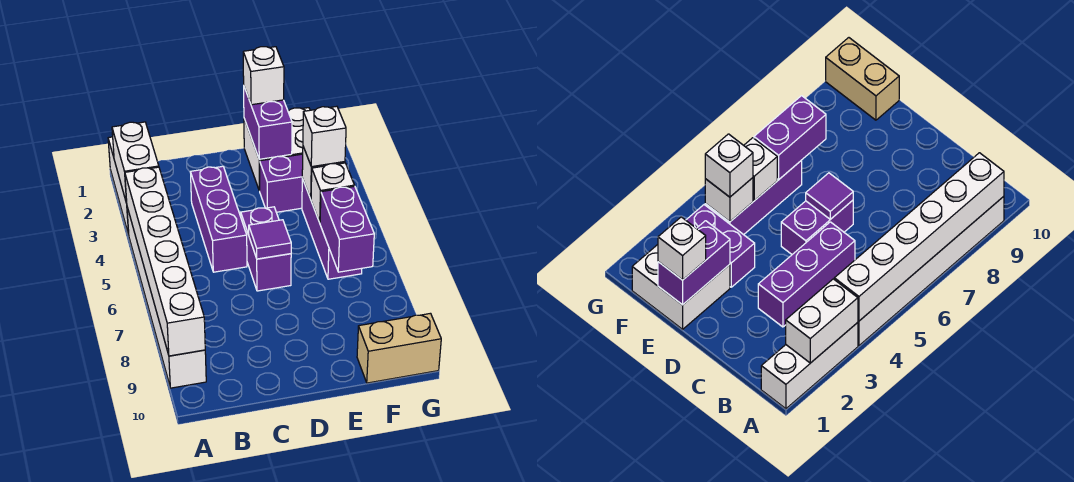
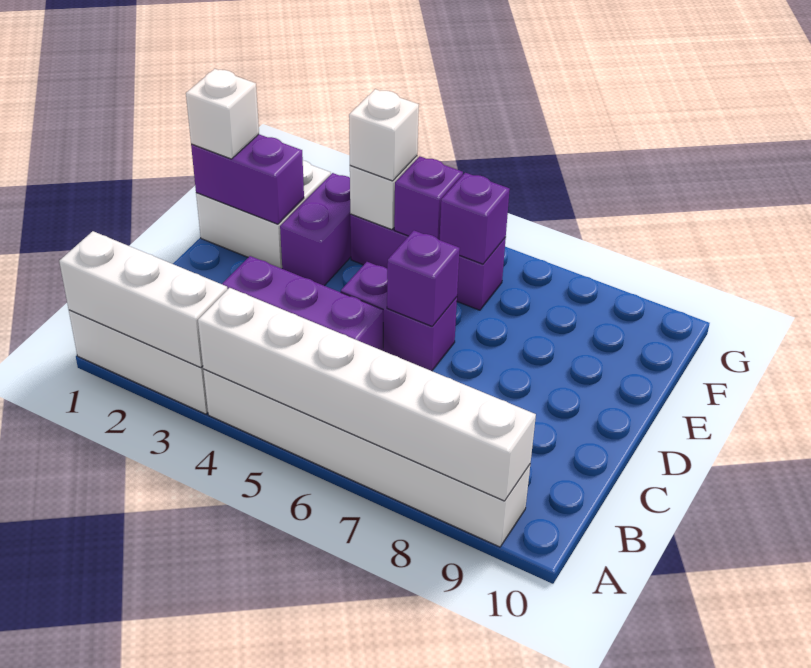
white 1x2 brick [112,122,159,202] -> white 1x3 brick [59,231,228,368]
purple 1x1 tile [249,220,291,259] -> purple 1x1 brick [387,231,460,326]
white 1x1 brick [311,163,355,223] -> purple 1x1 brick [394,156,463,240]
purple 1x2 brick [320,186,374,272] -> purple 1x1 brick [440,173,510,264]
tan 1x2 brick [357,313,441,383] -> none

